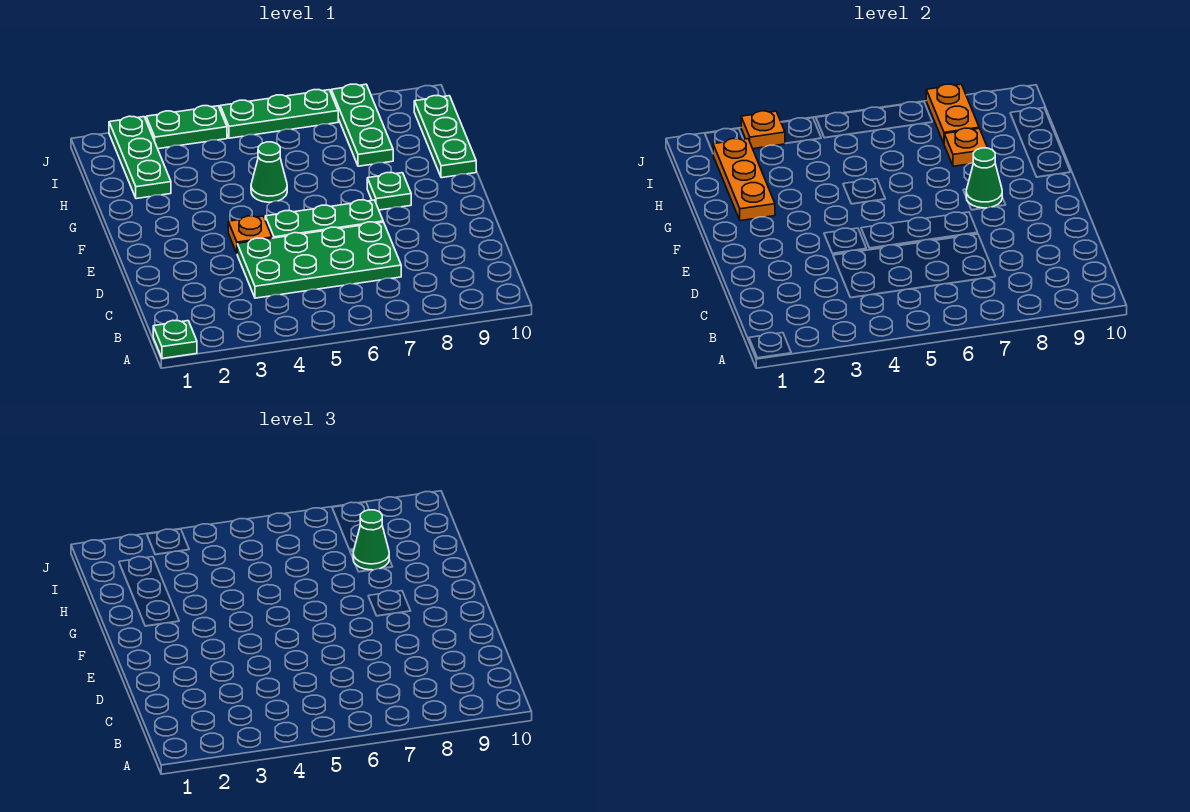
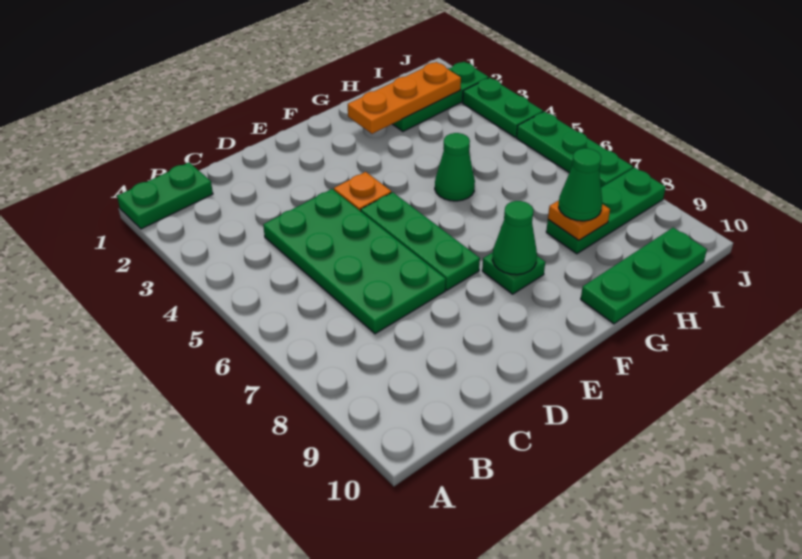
green 1x1 plate [153,320,197,358] -> green 1x2 plate [117,162,213,229]
orange 1x2 plate [926,84,979,143] -> none
orange 1x1 plate [741,111,785,149] -> none

